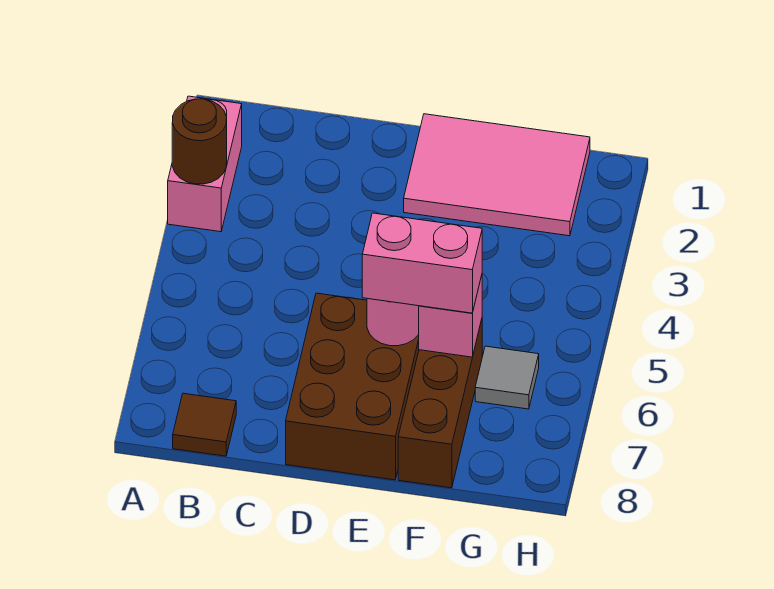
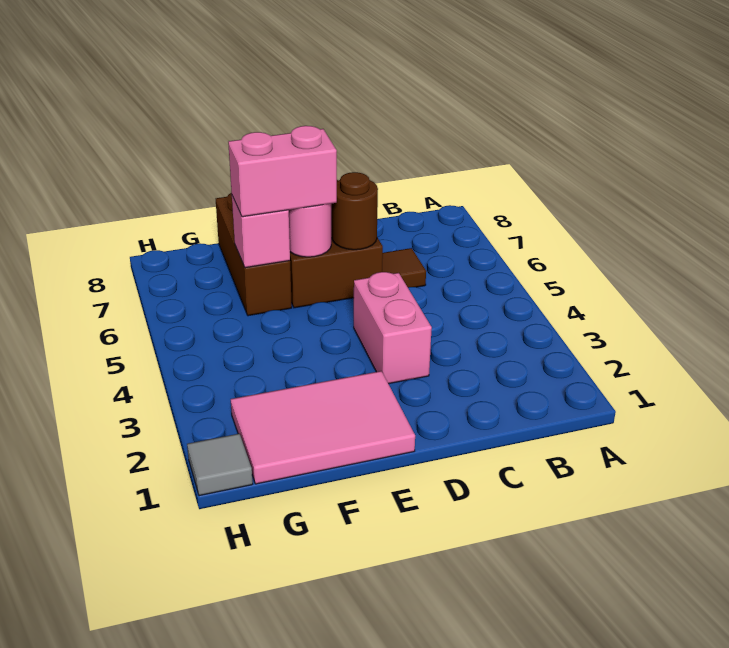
pink 1x2 brick [168,96,242,232] -> pink 1x2 brick moved to [354,272,432,384]
brown 1x1 round brick [172,99,227,184] -> brown 1x1 round brick moved to [331,172,378,250]
brown 1x1 tile [173,393,236,456] -> brown 1x1 tile moved to [382,248,426,287]
grey 1x1 tile [475,346,539,409] -> grey 1x1 tile moved to [187,434,253,496]

